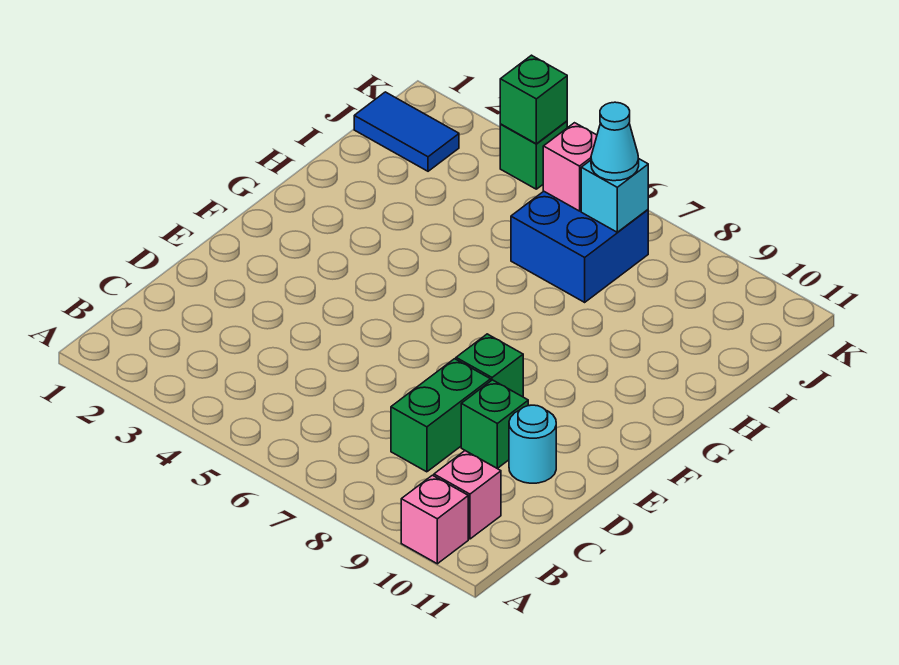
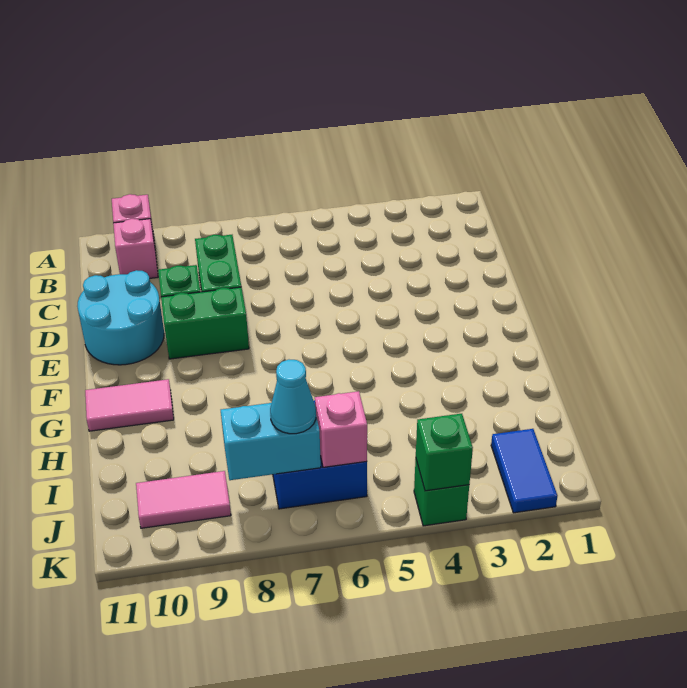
cyan 1x1 round brick [509,405,556,483] -> cyan 2x2 round brick [77,270,164,365]
green 1x1 brick [456,334,523,397] -> green 1x2 brick [161,287,249,359]
none -> pink 1x2 tile [85,379,174,431]
blue 1x2 tile [354,92,459,171] -> blue 1x2 tile turned to [491,429,557,513]
cyan 1x1 brick [581,159,648,232] -> cyan 1x2 brick [221,403,321,480]
none -> pink 1x2 tile [136,471,231,528]

